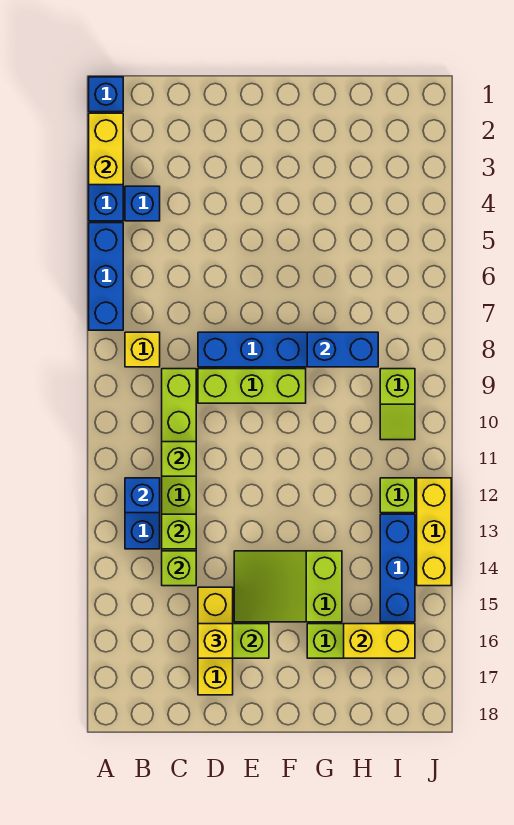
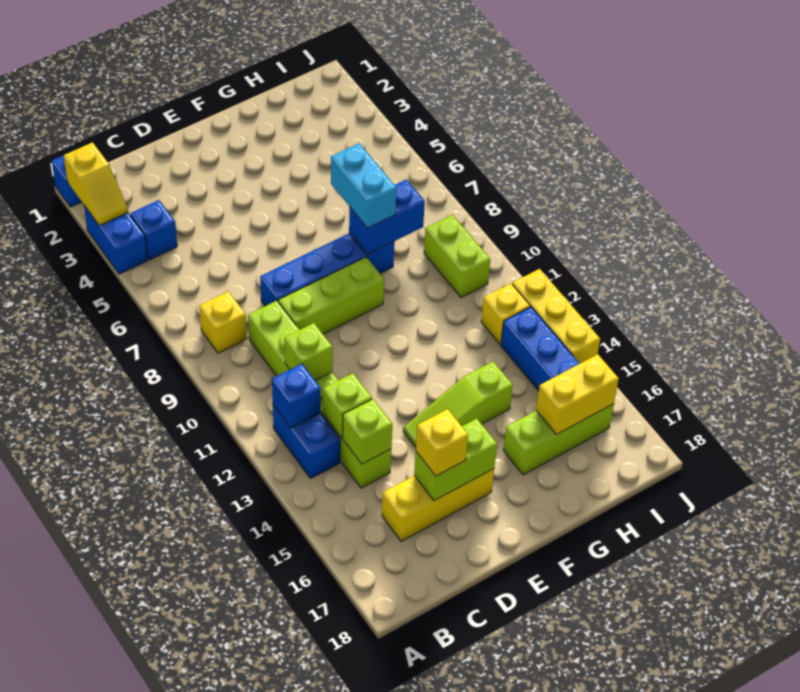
yellow 1x2 brick [89,113,123,185] -> yellow 1x2 slope [64,142,128,225]
blue 1x3 brick [89,223,123,330] -> none
yellow 1x3 brick [198,587,233,695] -> yellow 1x3 brick turned to [382,469,494,541]
lime 2x3 slope [234,551,342,622] -> lime 1x3 slope [403,361,513,447]
none -> cyan 1x2 brick [331,143,397,228]
lime 1x2 slope [380,369,415,440] -> lime 1x2 brick [424,215,490,298]
lime 1x1 brick [380,478,415,513] -> yellow 1x1 brick [481,283,530,345]

